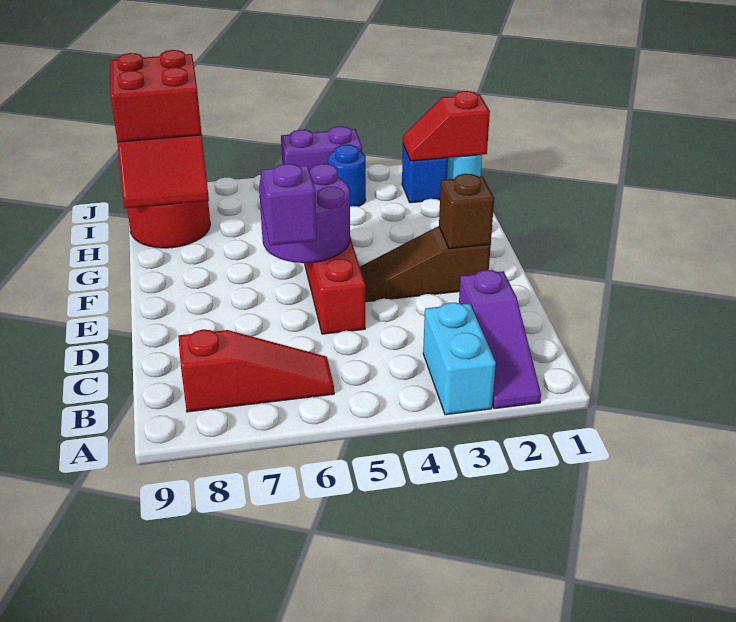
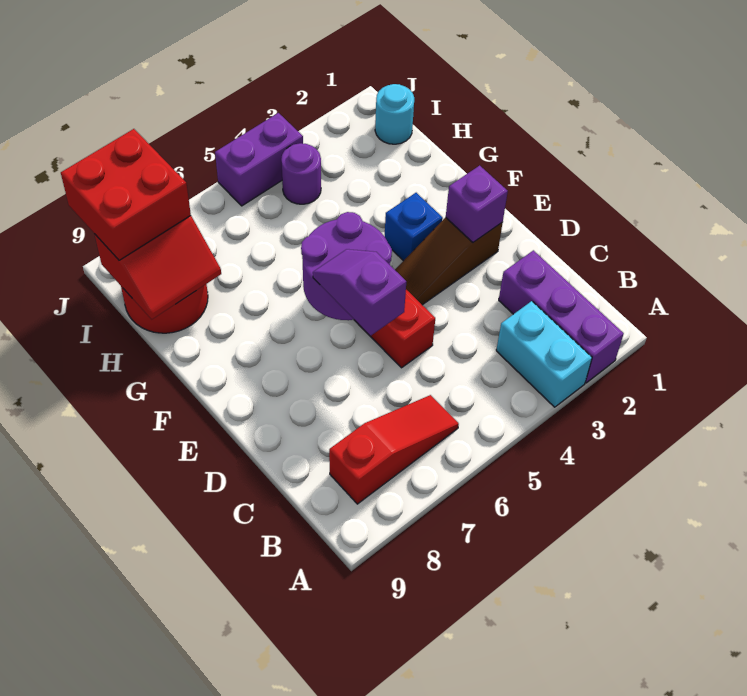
purple 1x3 slope [459,270,541,409] -> purple 1x3 brick [499,250,624,383]
brown 1x1 brick [439,174,494,249] -> purple 1x1 brick [446,165,508,242]
red 1x2 slope [403,91,490,161] -> none
blue 1x1 brick [402,145,448,203] -> blue 1x1 brick moved to [385,193,443,261]
blue 1x1 round brick [328,145,366,207] -> purple 1x1 round brick [281,143,321,204]

